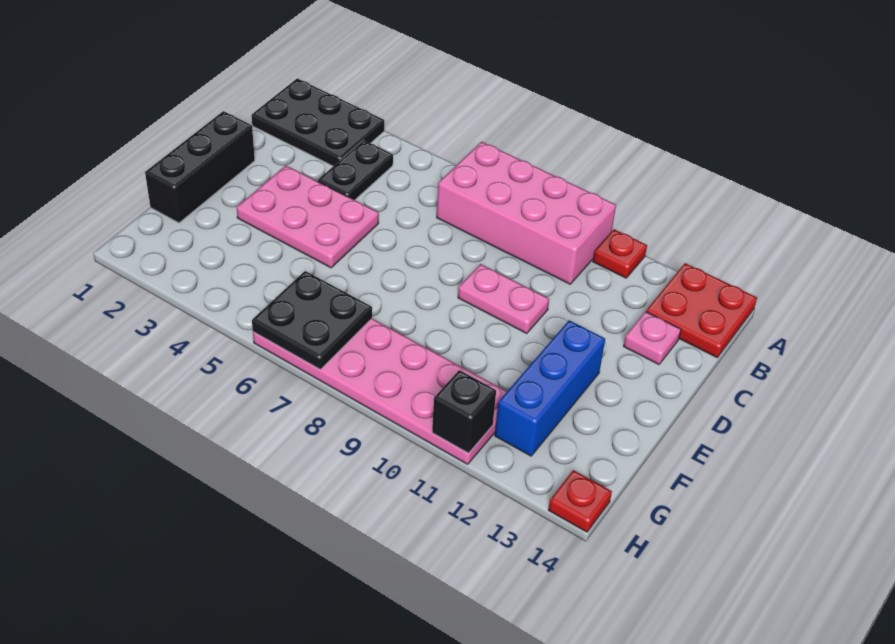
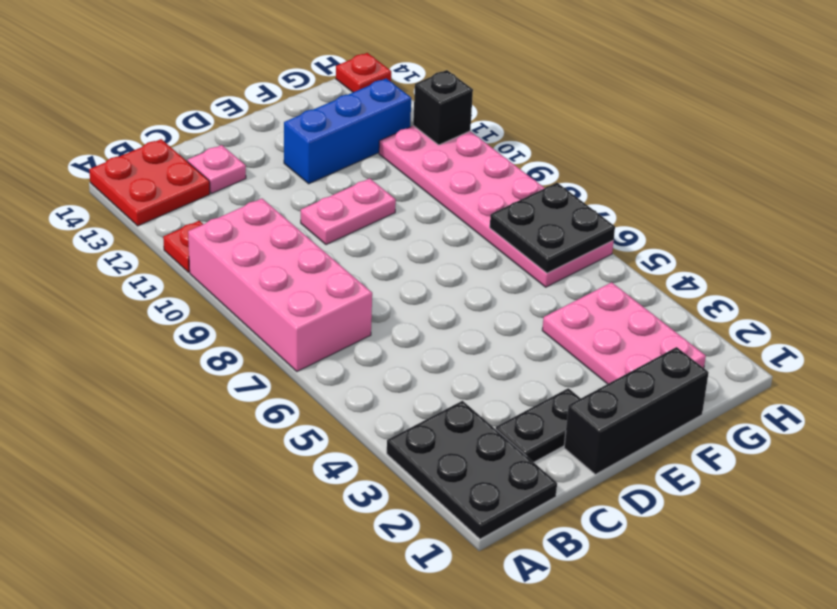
black 1x2 plate [318,140,393,200] -> black 1x2 plate moved to [496,388,581,462]
pink 2x3 plate [237,165,379,268] -> pink 2x3 plate moved to [542,282,706,384]
pink 1x2 plate [458,264,549,333] -> pink 1x2 plate turned to [301,178,396,245]

